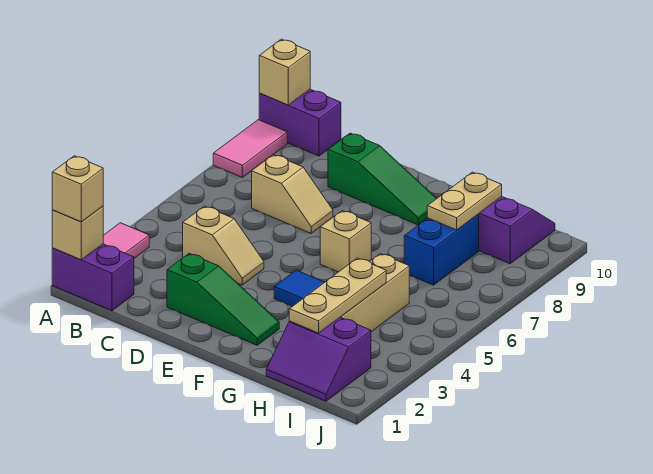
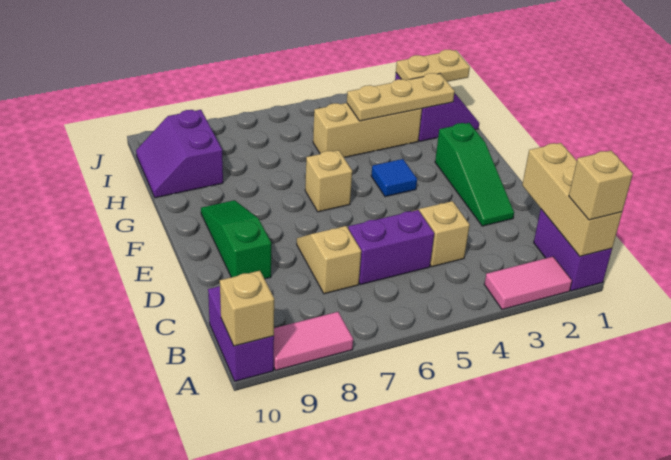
tan 1x1 brick [52,206,103,260] -> tan 1x3 brick [522,143,622,256]
none -> purple 1x2 brick [348,210,434,285]
green 1x3 slope [167,254,279,345] -> green 1x3 slope turned to [435,123,514,226]
blue 1x2 brick [404,214,479,285] -> none
tan 1x2 plate [427,172,502,230] -> tan 1x2 plate moved to [396,50,470,82]

